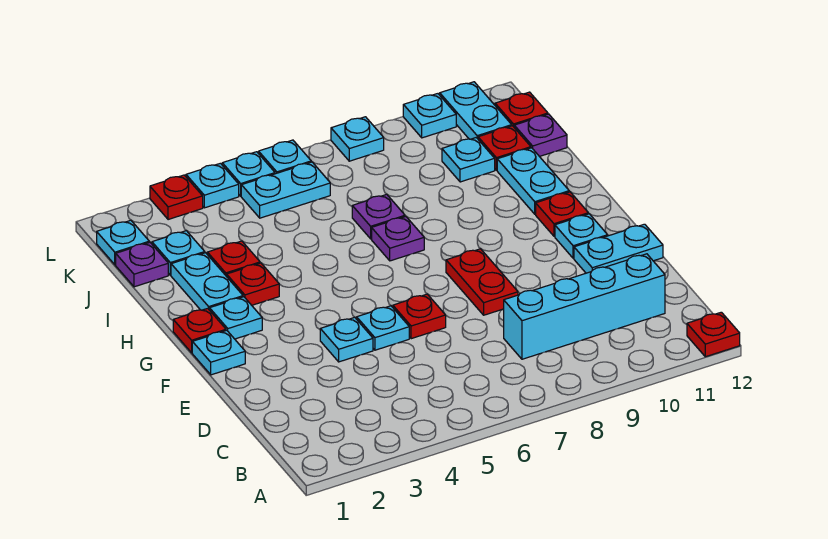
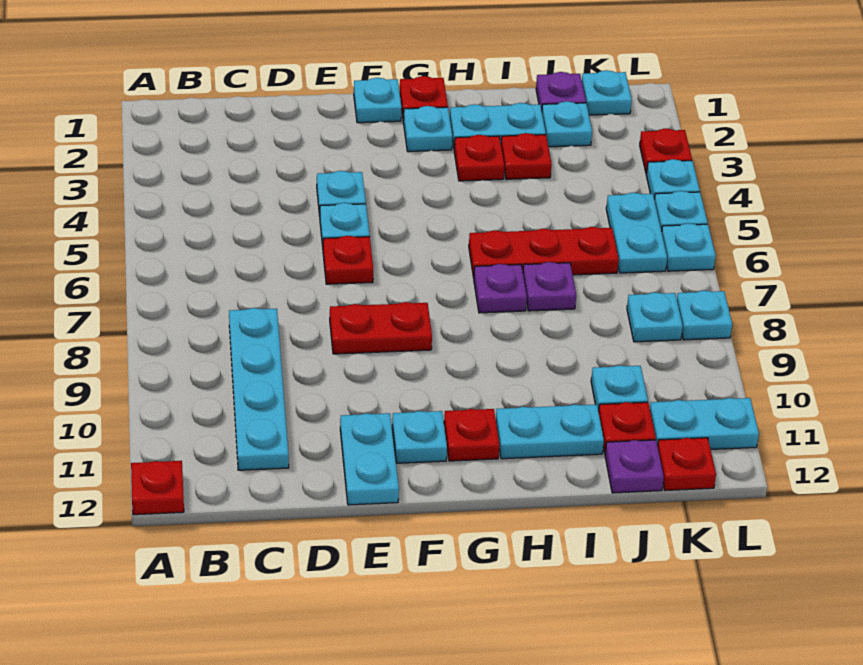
cyan 1x4 brick [504,254,665,359] -> cyan 1x4 plate [229,308,289,470]
none -> red 1x3 plate [469,227,619,278]
cyan 1x1 plate [403,94,456,138] -> cyan 1x1 plate moved to [627,292,683,342]

